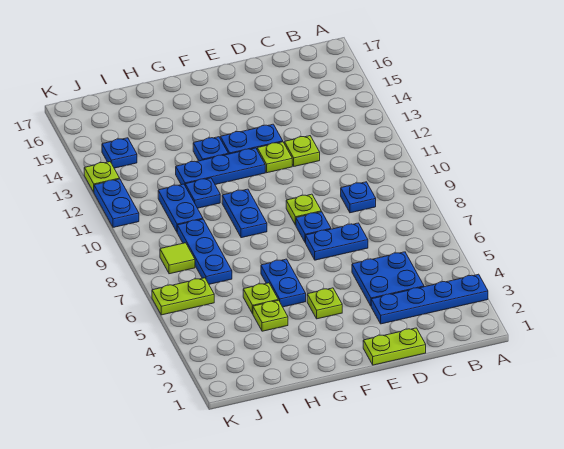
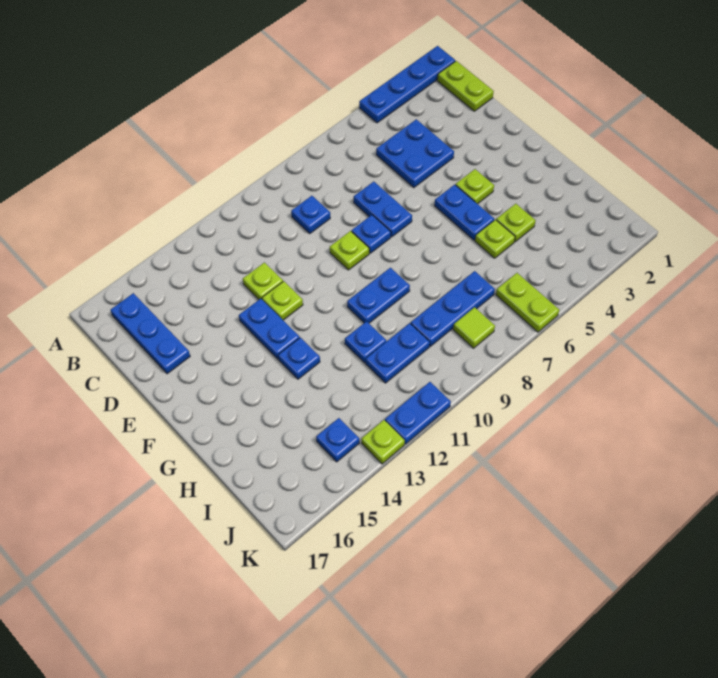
blue 1x4 plate [371,274,488,324] -> blue 1x4 plate turned to [359,46,455,123]
lime 1x2 plate [363,328,426,365] -> lime 1x2 plate moved to [437,61,494,111]
blue 1x3 plate [176,148,265,185] -> blue 1x3 plate moved to [111,293,190,374]
blue 1x2 plate [261,259,306,307] -> blue 1x2 plate turned to [435,185,494,240]

